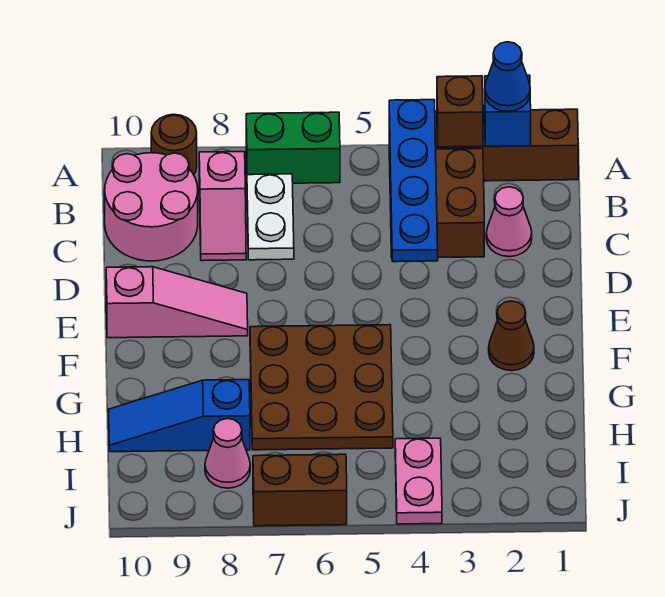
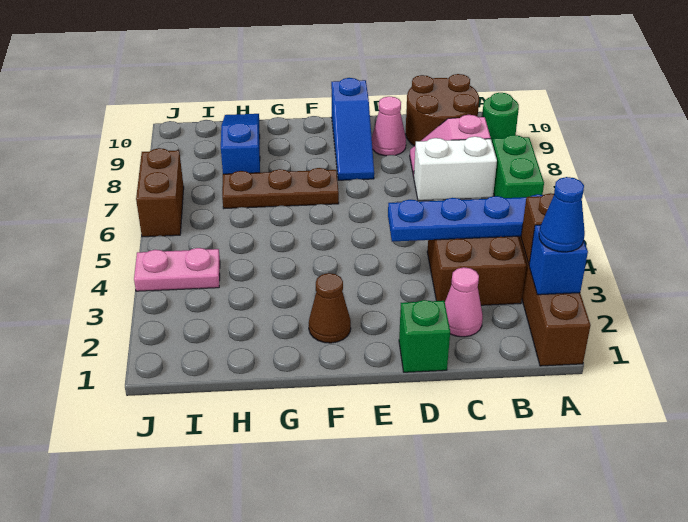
brown 1x1 round brick [151,115,197,175] -> green 1x1 round brick [482,93,519,141]
white 1x2 plate [247,174,294,260] -> white 1x2 brick [414,137,497,201]
pink 2x2 round brick [105,153,198,261] -> brown 2x2 round brick [406,74,479,146]
none -> green 1x1 brick [399,300,450,372]
pink 1x3 slope [106,267,248,338] -> blue 1x3 slope [331,78,374,180]
brown 3x3 plate [250,325,393,450] -> brown 1x3 plate [222,168,339,208]
pink 1x1 cone [205,419,250,488] -> pink 1x1 cone moved to [372,97,406,156]

